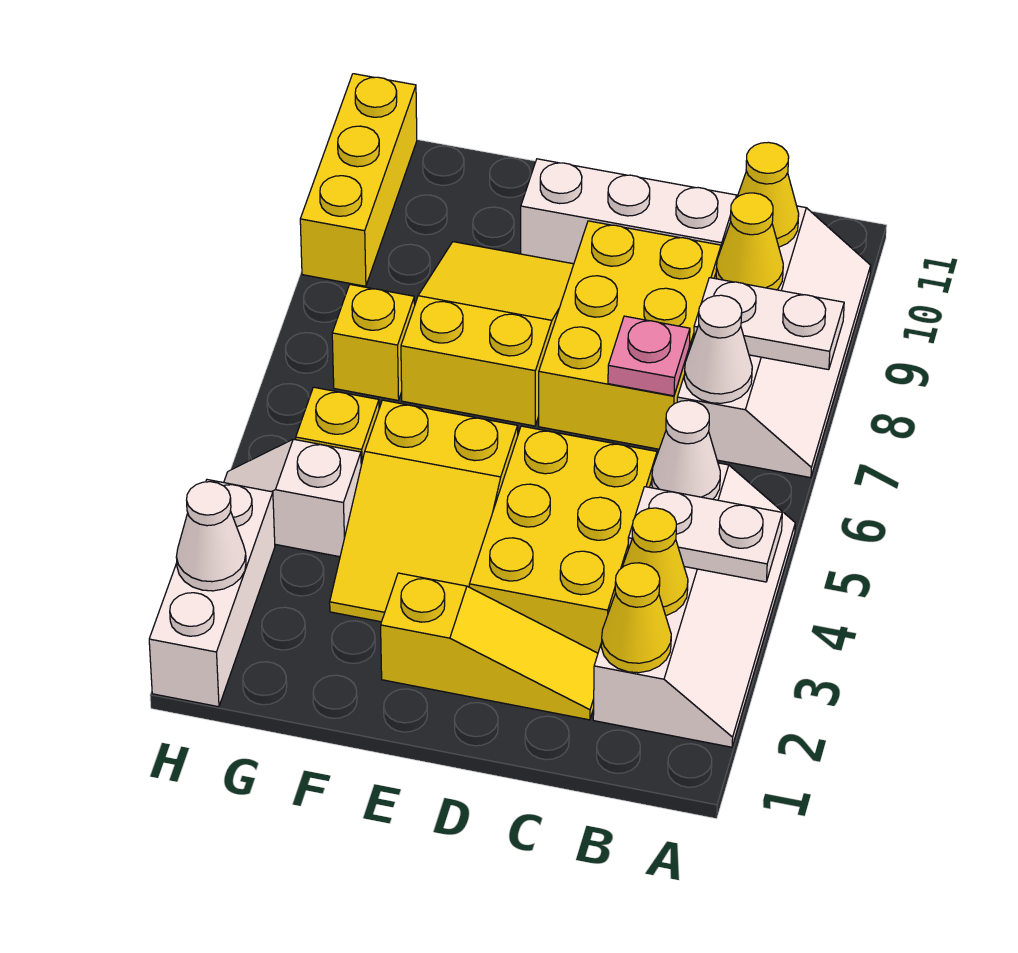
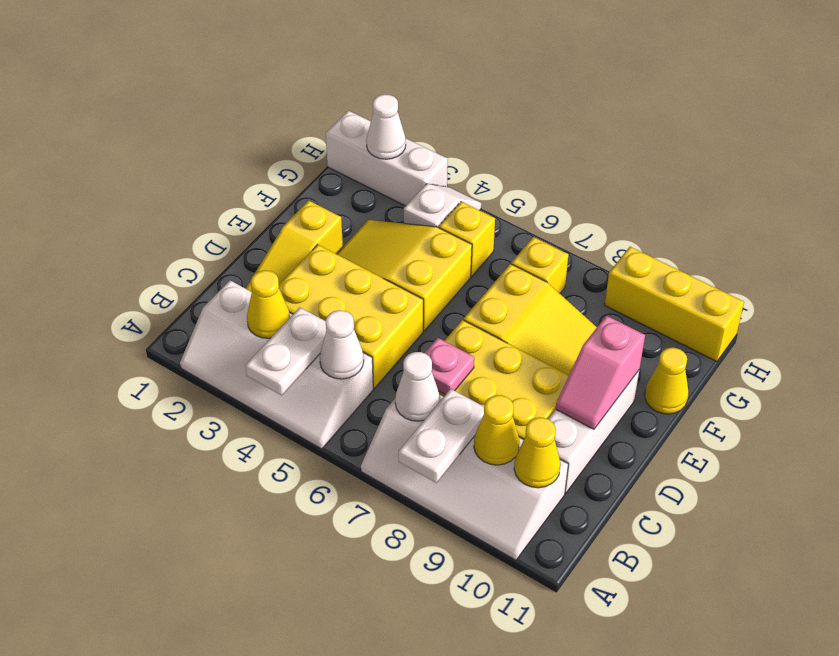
yellow 1x1 cone [601,563,671,673] -> yellow 1x1 cone moved to [645,348,688,414]
none -> pink 1x2 slope [556,316,645,429]

